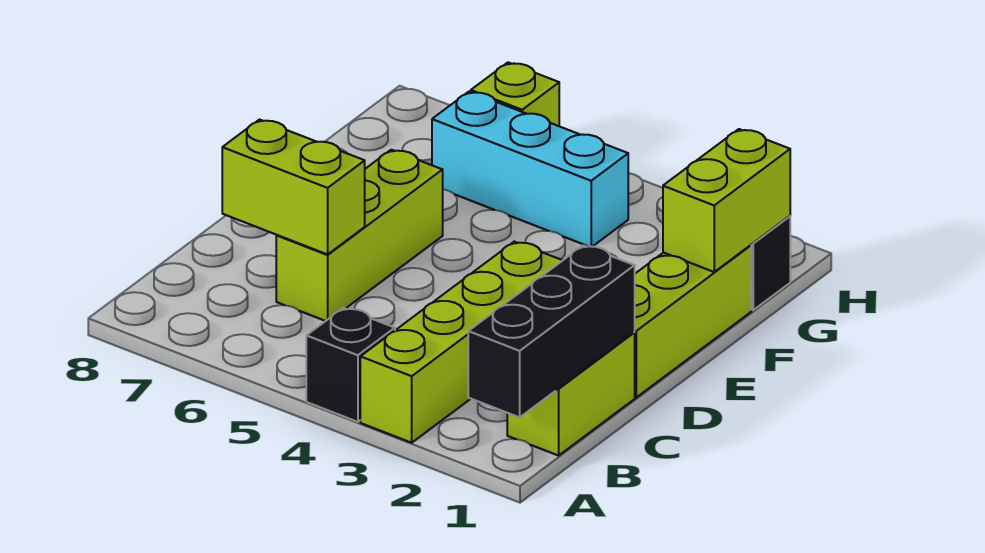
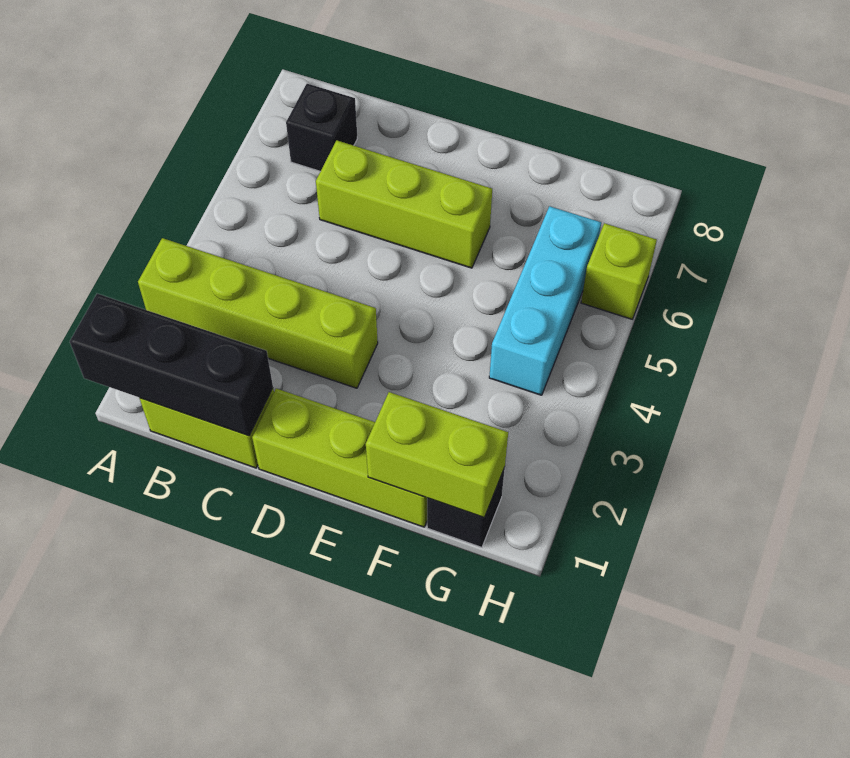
black 1x1 brick [306,308,395,422] -> black 1x1 brick moved to [286,84,358,171]
lime 1x2 brick [222,120,365,254] -> none

